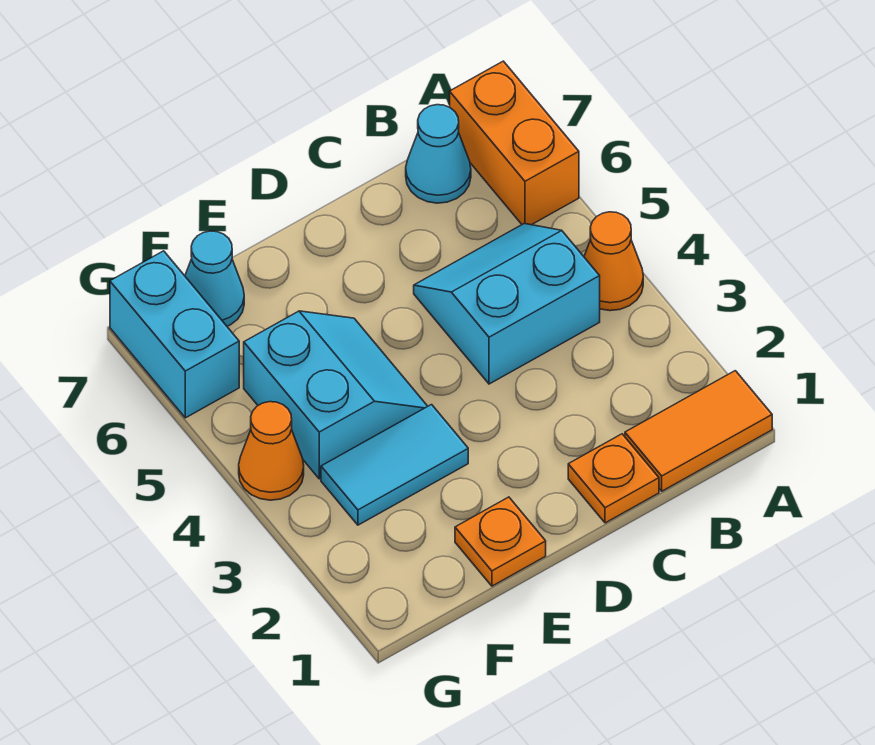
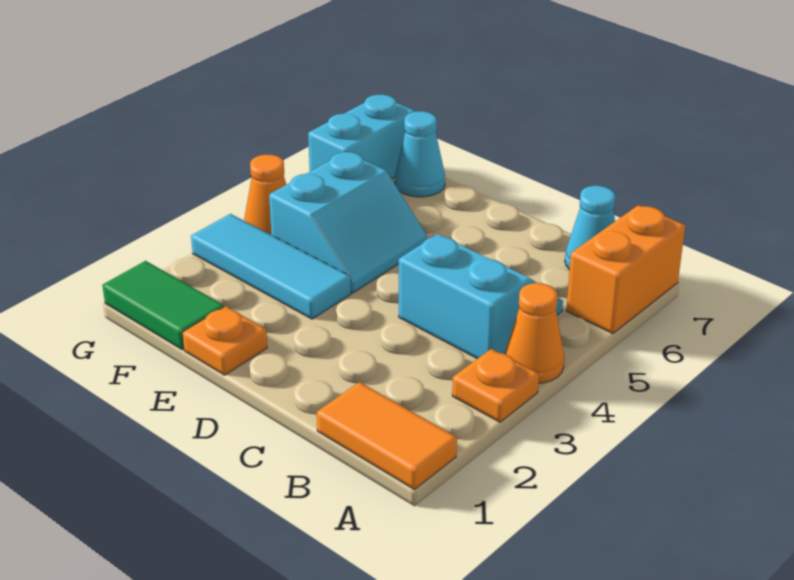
orange 1x1 plate [568,434,659,523] -> orange 1x1 plate moved to [452,349,539,422]
cyan 1x2 tile [321,405,468,525] -> cyan 1x3 tile [191,214,351,319]
none -> green 1x2 tile [102,261,224,350]

